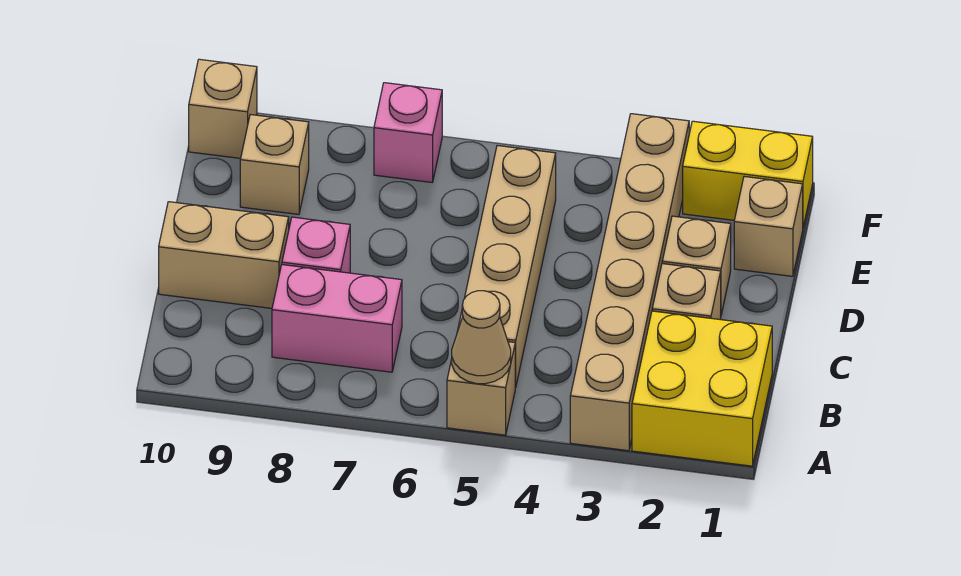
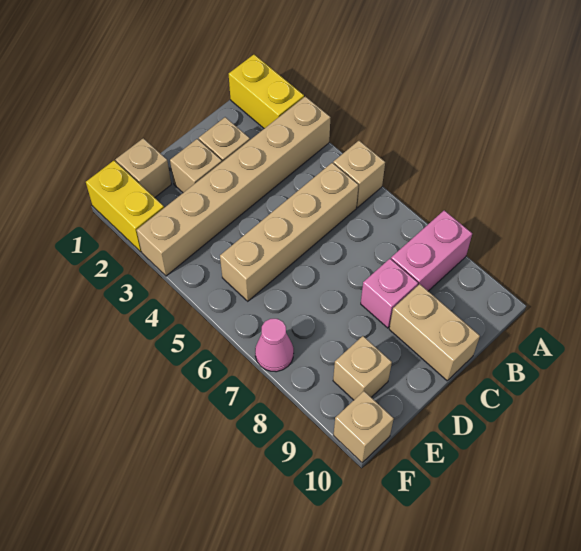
yellow 2x2 brick [632,311,772,466] -> yellow 1x2 brick [229,55,304,129]
tan 1x1 cone [452,291,511,384] -> none
pink 1x2 brick [272,265,402,372] -> pink 1x2 brick turned to [391,210,472,291]
pink 1x1 brick [374,83,442,182] -> pink 1x1 cone [255,319,294,372]

